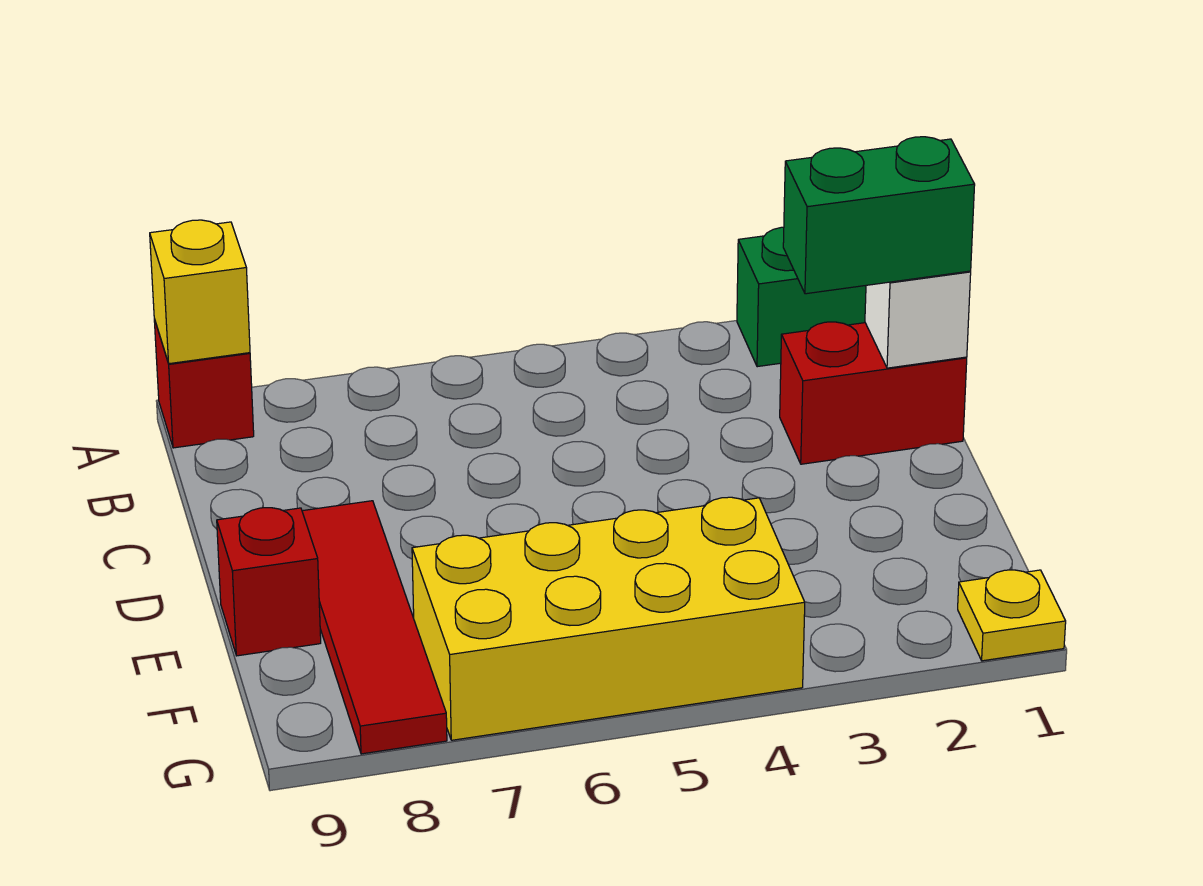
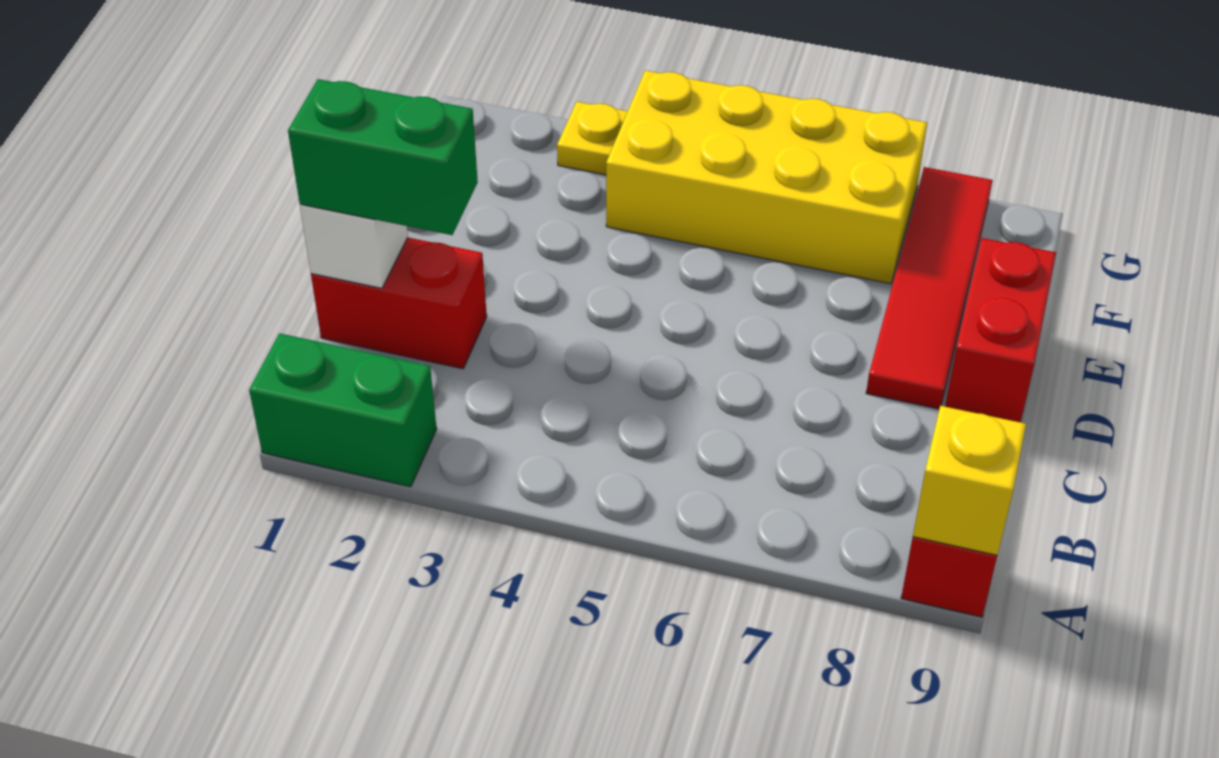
red 1x1 brick [217,508,321,656] -> red 1x2 brick [945,238,1056,422]
yellow 1x1 plate [958,570,1066,661] -> yellow 1x1 plate moved to [557,102,628,175]

